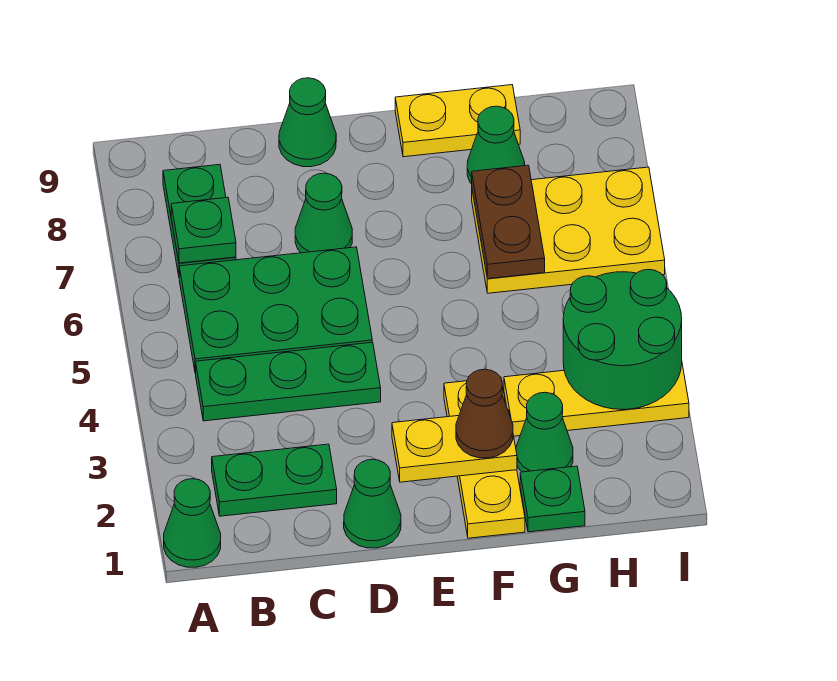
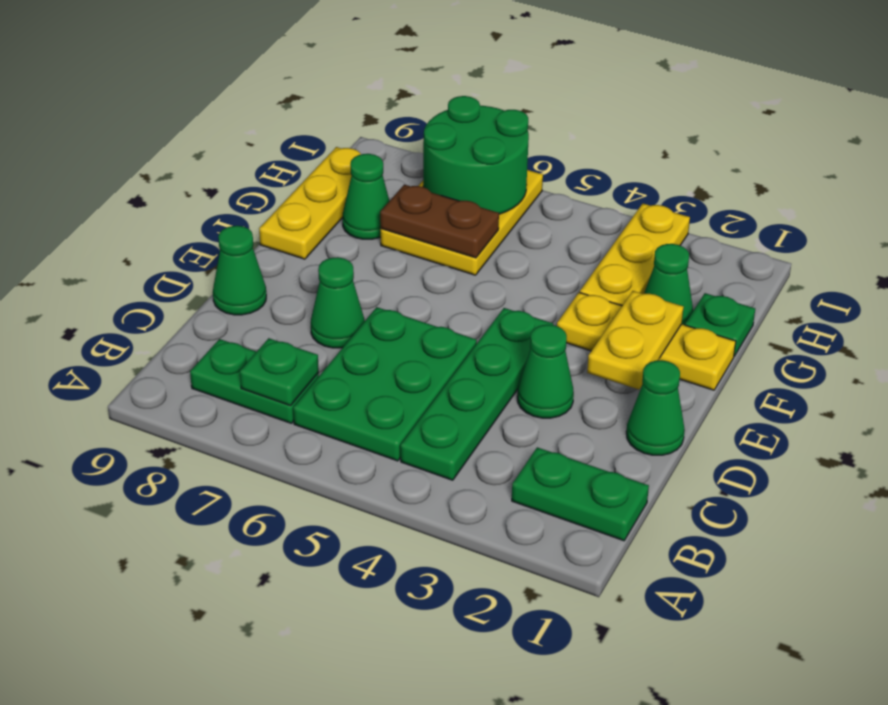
green 1x1 cone [164,479,221,567] -> green 1x1 cone moved to [517,325,574,418]
green 1x2 plate [212,444,337,516] -> green 1x2 plate turned to [512,447,649,541]
green 1x3 plate [196,342,381,421] -> green 1x4 plate [401,308,553,480]
brown 1x1 cone [456,369,513,458] -> none
yellow 1x2 plate [395,85,520,157] -> yellow 1x3 plate [259,147,361,259]
green 2x2 round brick [563,270,682,409] -> green 2x2 round brick moved to [423,96,529,214]

